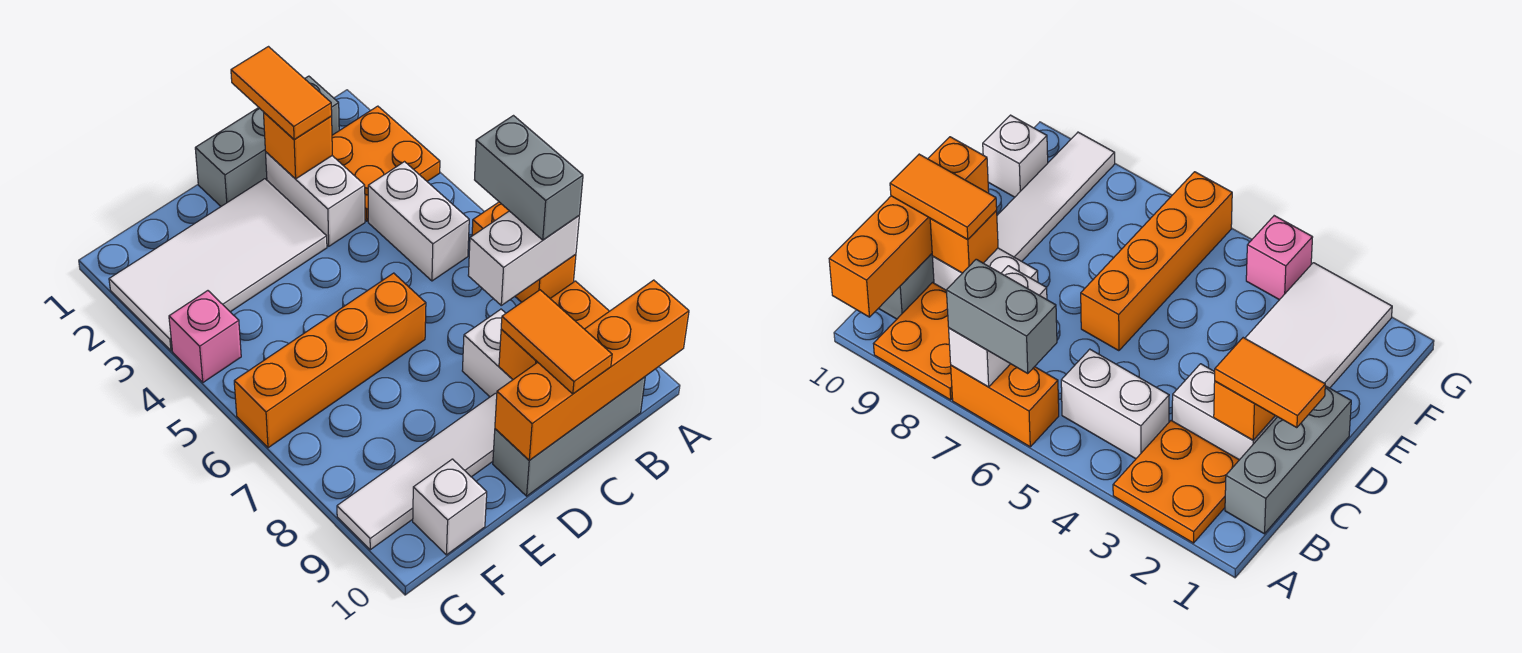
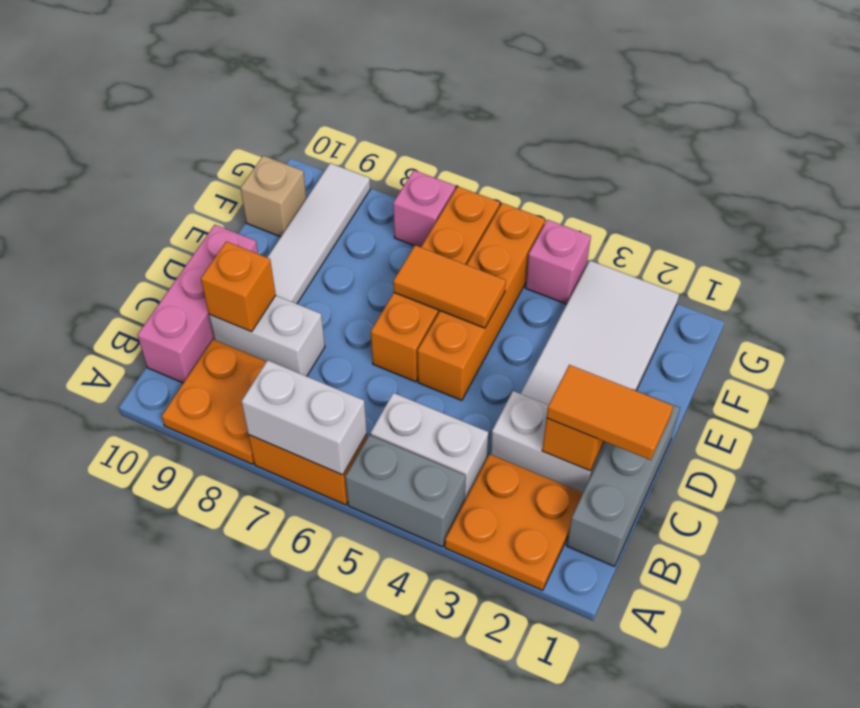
grey 1x2 brick [475,116,583,240] -> grey 1x2 brick moved to [345,435,466,547]
white 1x2 brick [468,211,579,305] -> white 1x2 brick turned to [241,360,367,475]
orange 1x4 brick [495,280,689,460] -> orange 1x4 brick moved to [418,203,545,400]
grey 1x3 brick [493,377,645,496] -> pink 1x3 brick [137,225,258,383]
orange 1x2 tile [501,290,612,394] -> orange 1x2 tile moved to [393,245,506,328]
white 1x1 brick [413,459,487,555] -> tan 1x1 brick [240,156,306,237]
none -> pink 1x1 brick [393,170,455,247]

